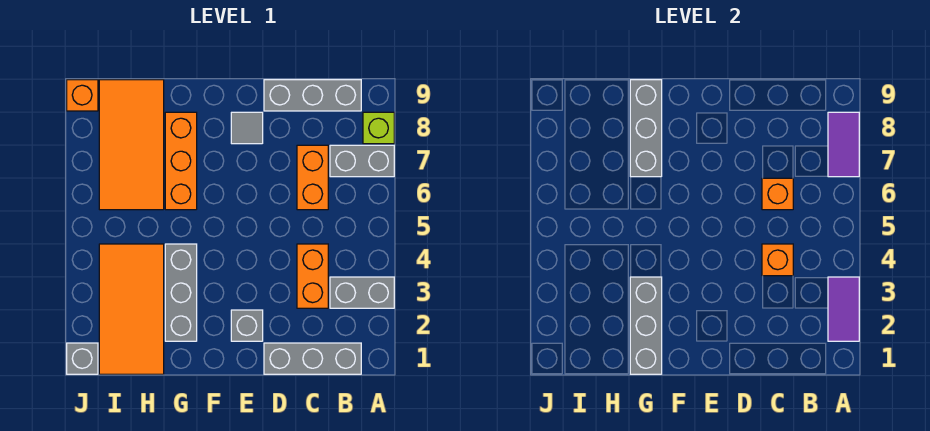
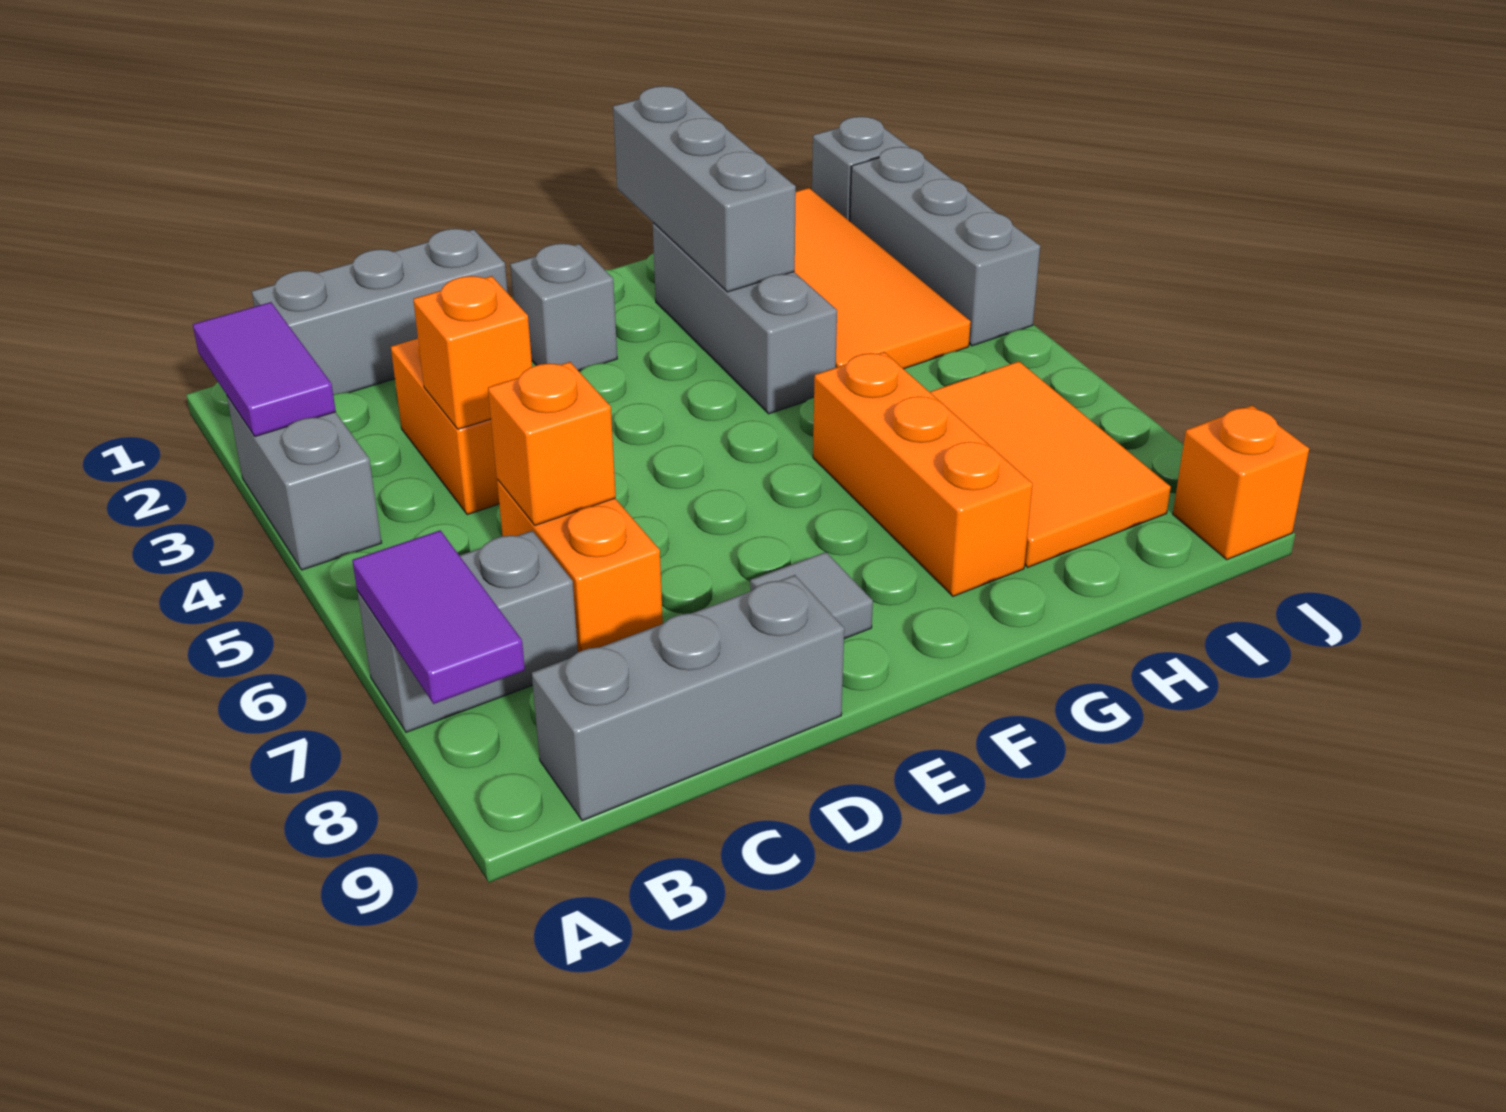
grey 1x2 brick [330,277,394,308] -> grey 1x2 brick turned to [227,396,382,570]
lime 1x1 brick [363,112,394,144] -> none
grey 1x3 brick [630,80,662,177] -> grey 1x3 brick moved to [850,147,1040,346]
orange 2x4 tile [99,80,164,210] -> orange 2x3 tile [930,361,1171,567]

